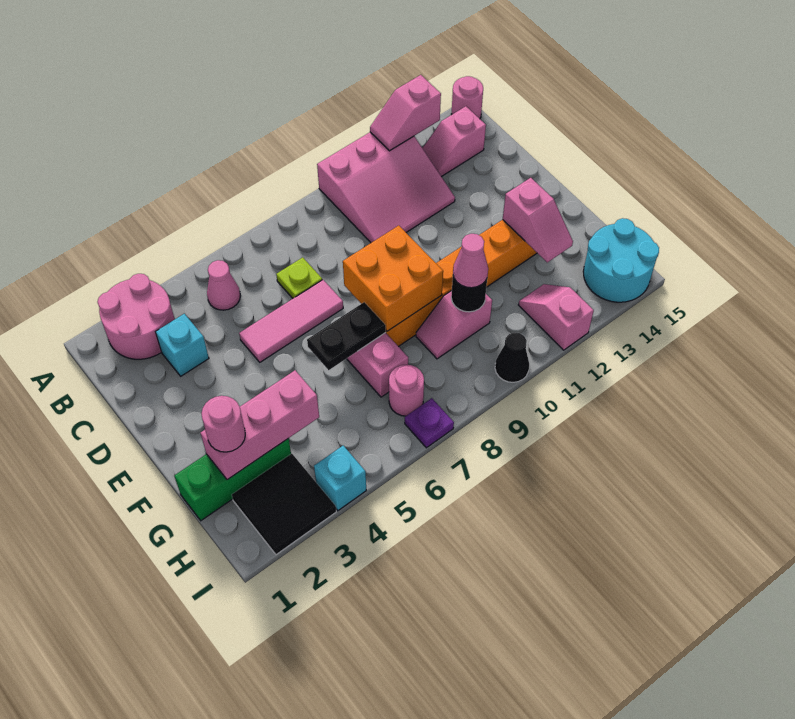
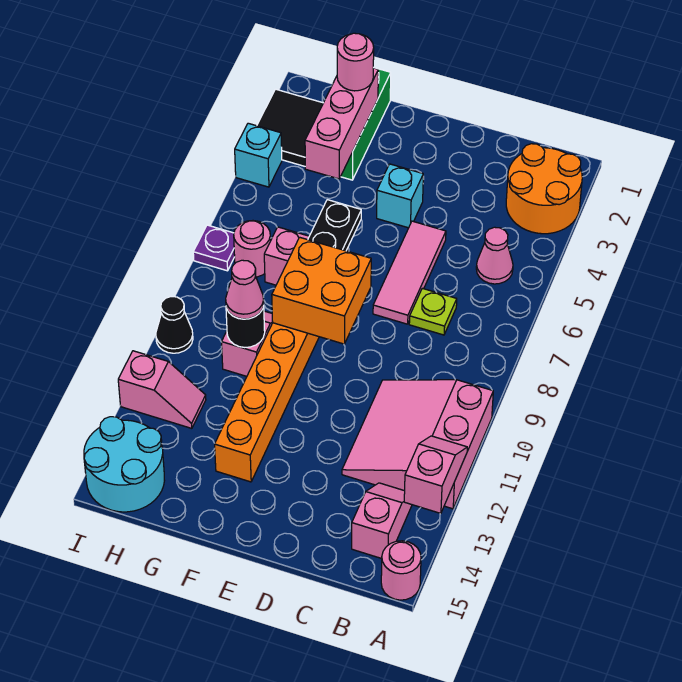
pink 2x2 round brick [98,274,175,359] -> orange 2x2 round brick [506,144,582,234]
cyan 1x1 brick [156,314,209,376] -> cyan 1x1 brick moved to [377,164,423,228]
pink 1x2 slope [503,178,573,262] -> none

